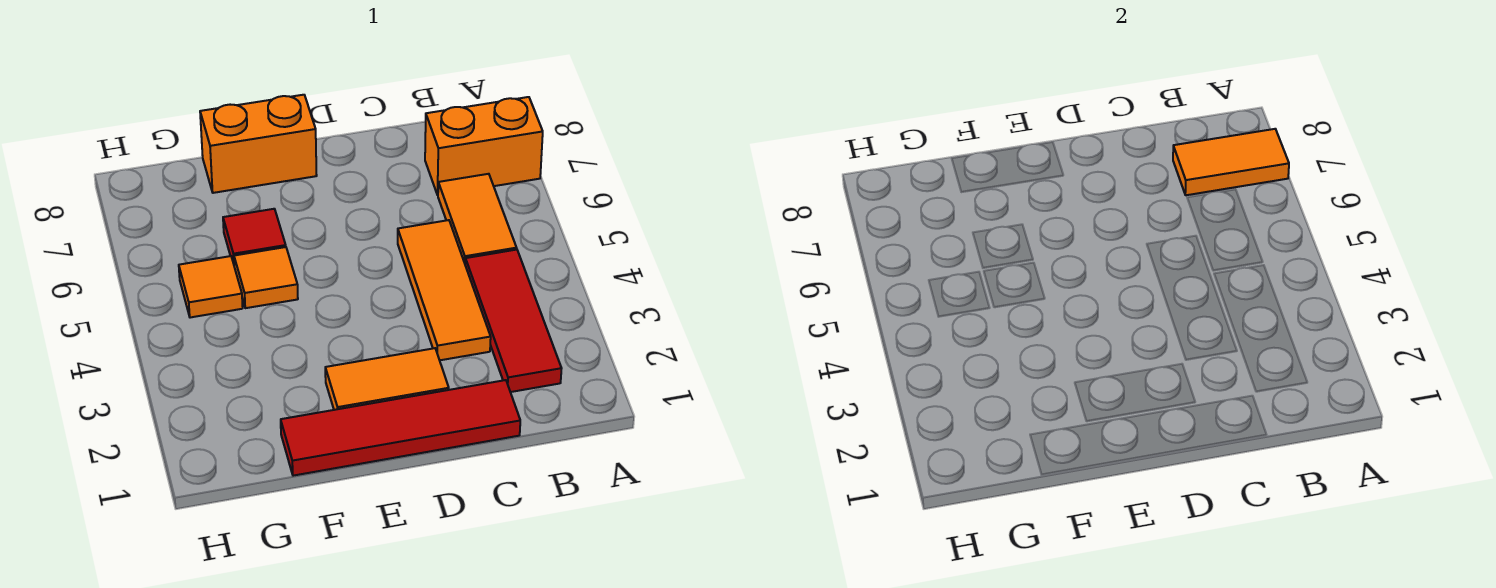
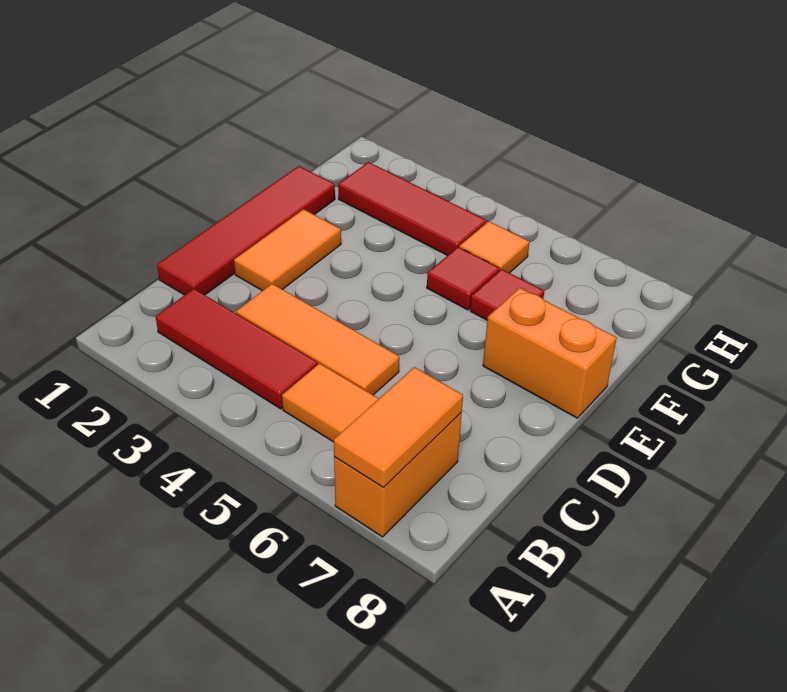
orange 1x2 brick [200,95,317,193] -> orange 1x2 brick turned to [483,288,617,418]
orange 1x1 tile [234,247,298,308] -> red 1x1 tile [427,247,499,310]
none -> red 1x3 tile [338,162,487,256]

